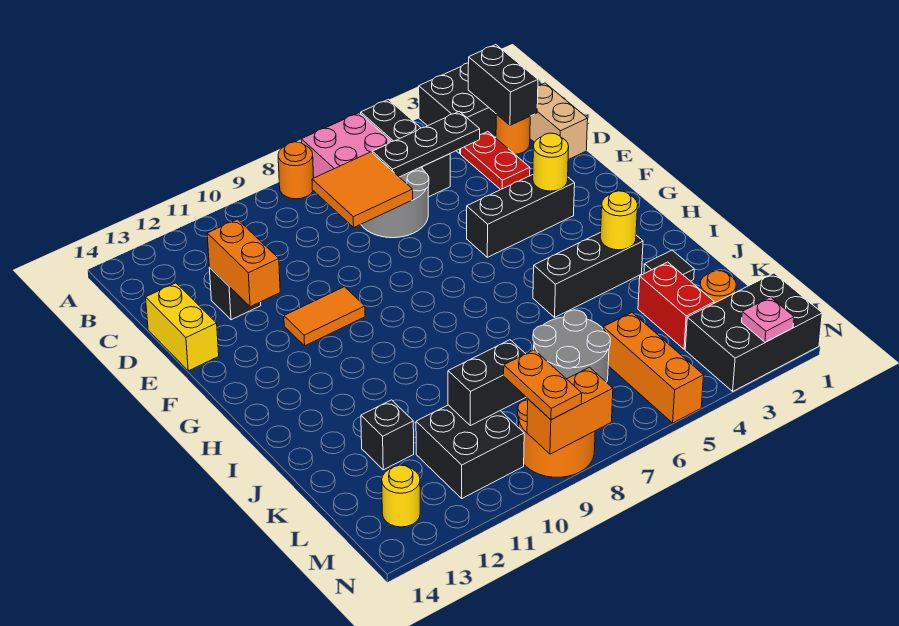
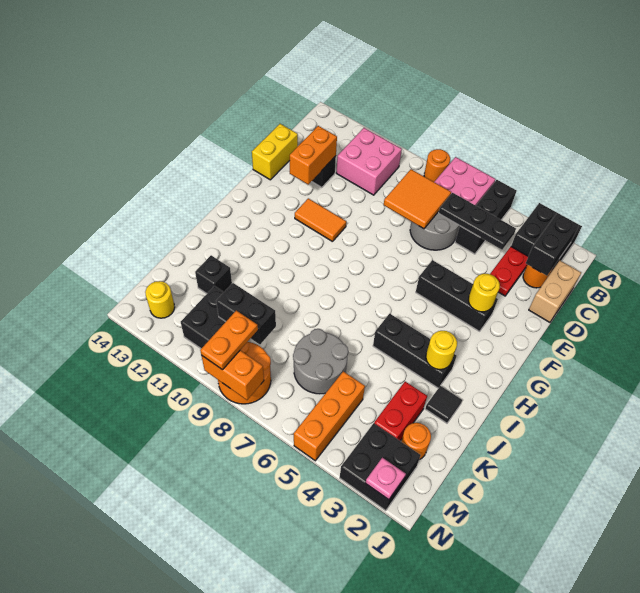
none -> pink 2x2 brick [336,128,402,195]
black 2x3 brick [685,273,822,391] -> black 2x2 brick [340,423,420,511]

